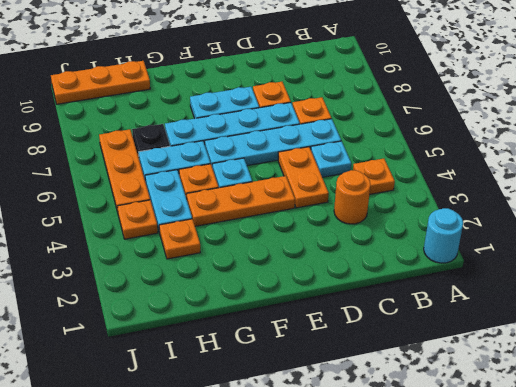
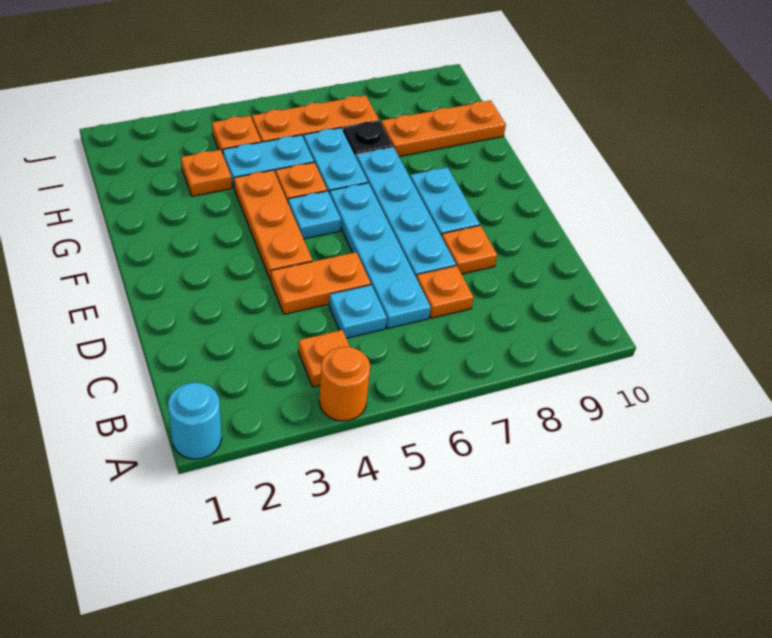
orange 1x1 round brick [334,170,370,224] -> orange 1x1 round brick moved to [319,347,370,421]
orange 1x3 plate [51,61,150,104] -> orange 1x3 plate turned to [381,100,506,156]

